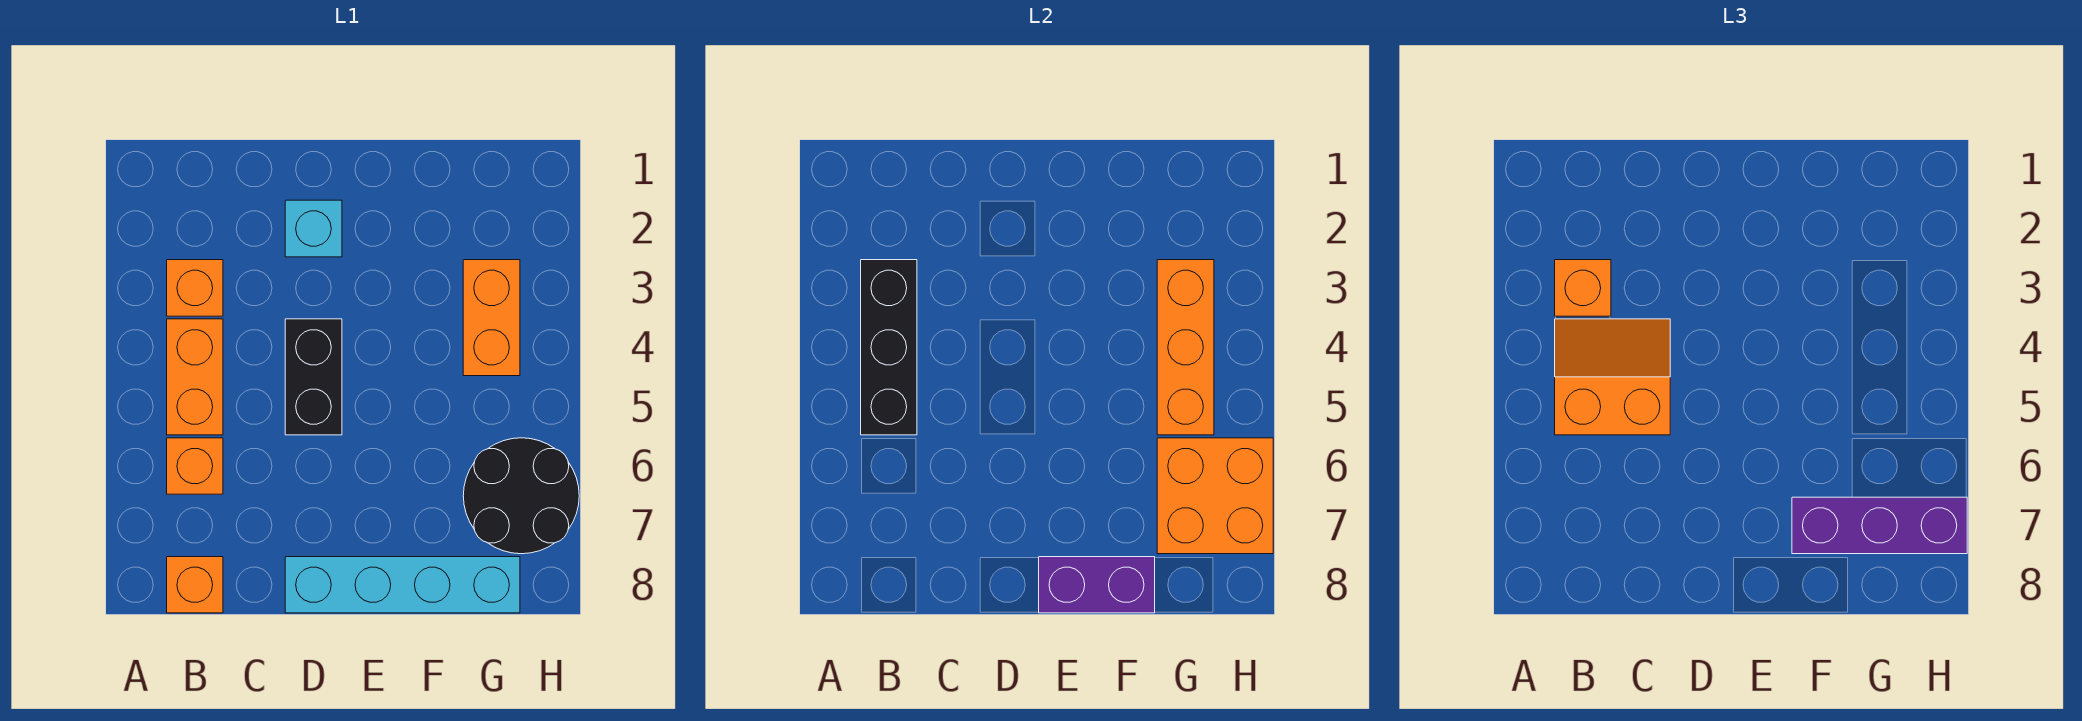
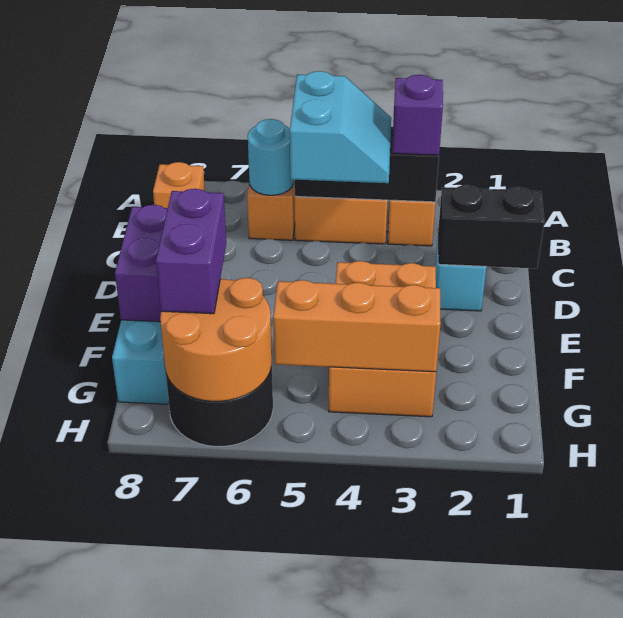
orange 1x1 brick [1555,260,1611,316] -> purple 1x1 brick [392,75,443,155]
orange 2x2 slope [1555,319,1670,435] -> cyan 2x2 slope [290,71,391,183]
none -> cyan 1x1 round brick [248,119,294,195]
black 1x2 brick [285,319,342,435] -> black 1x2 brick moved to [438,185,544,269]
purple 1x3 brick [1792,497,1967,554] -> purple 1x2 brick [156,189,226,314]
orange 1x2 brick [463,260,520,376] -> orange 2x3 brick [329,261,436,417]
orange 2x2 brick [1157,438,1273,554] -> orange 2x2 round brick [160,278,272,401]

